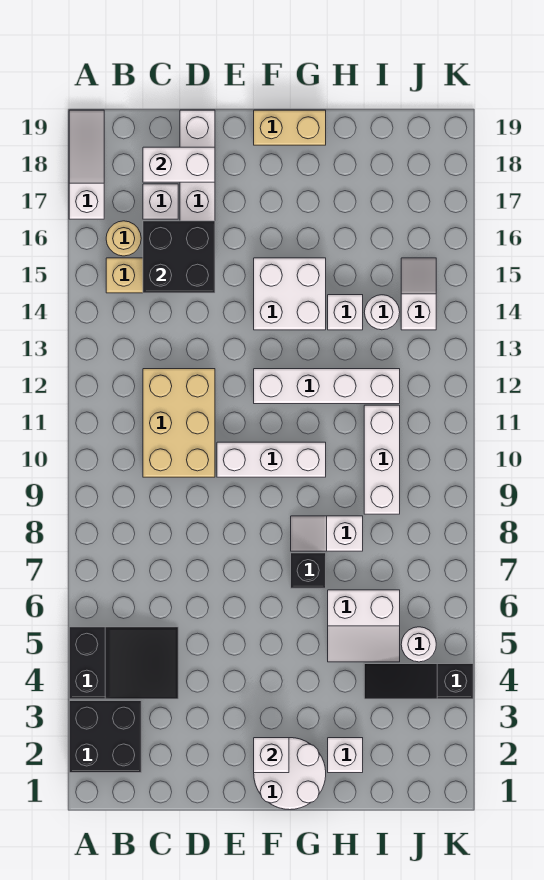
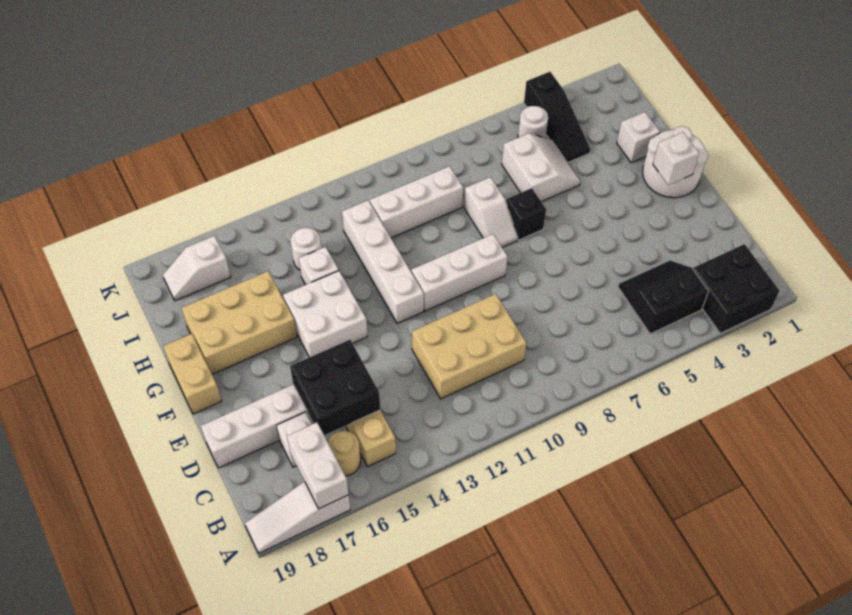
black 2x3 slope [69,627,178,699] -> black 2x2 slope [618,261,708,334]
white 1x2 brick [143,147,215,182] -> white 1x2 brick moved to [287,423,349,509]
white 1x3 brick [217,442,326,477] -> white 1x3 brick turned to [411,234,508,311]
none -> tan 2x3 brick [181,271,297,374]
white 1x2 slope [401,258,436,330] -> white 1x2 slope moved to [163,236,230,301]

